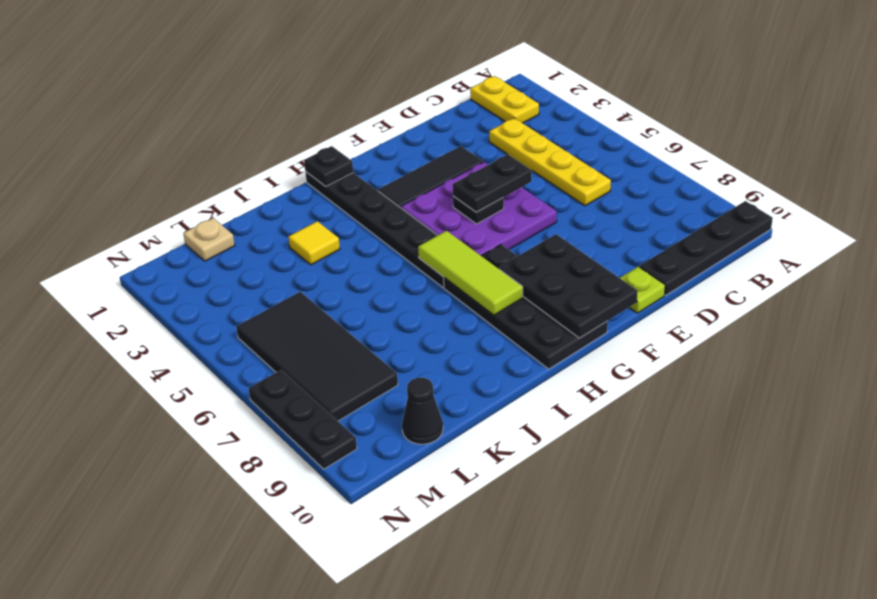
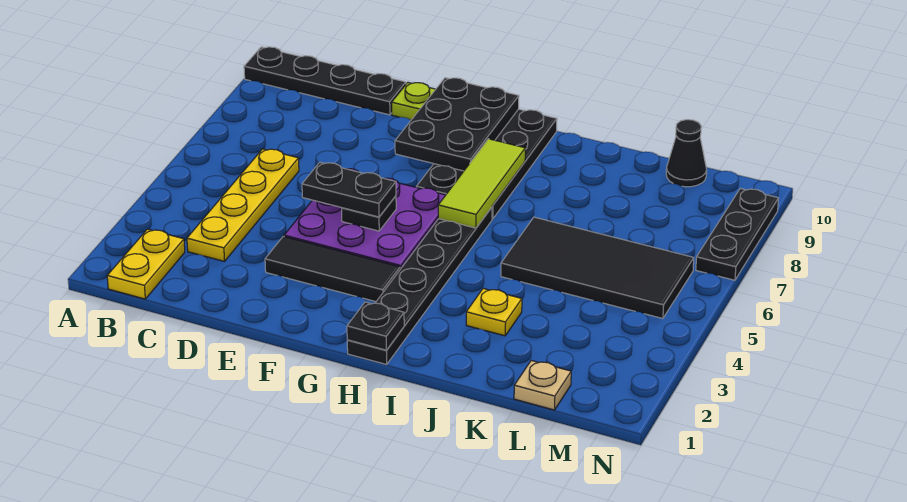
yellow 1x1 tile [288,221,340,265] -> yellow 1x1 plate [466,288,522,336]
black 2x4 tile [236,292,398,421] -> black 2x4 tile turned to [501,217,694,319]

